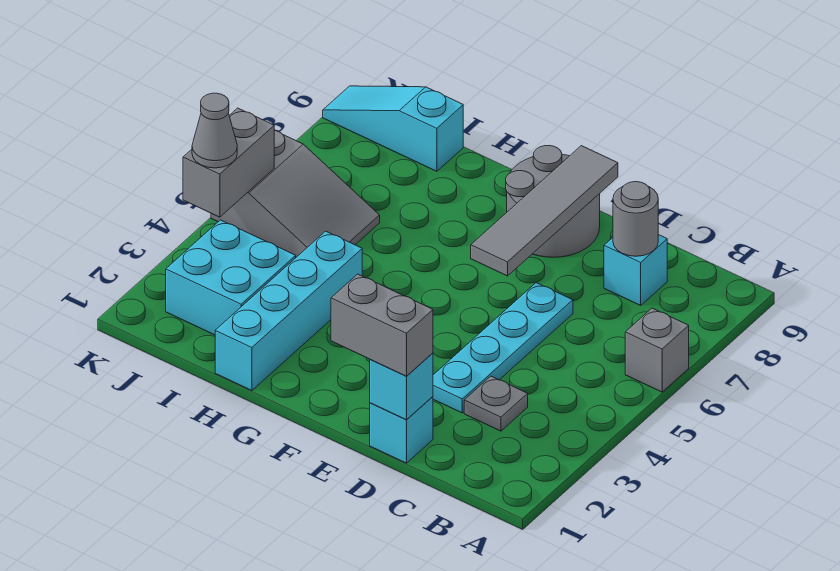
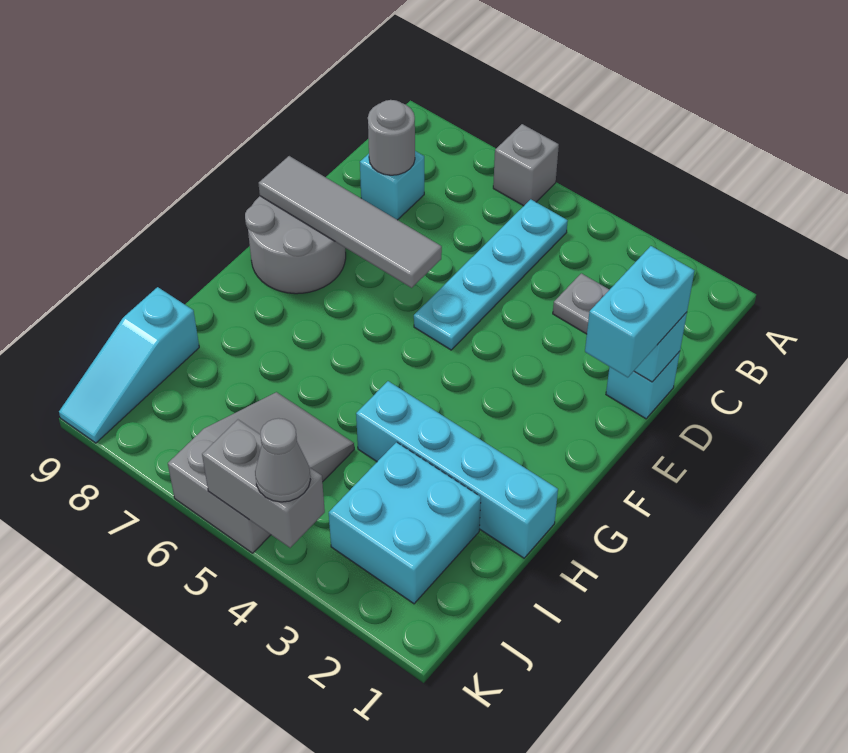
grey 1x2 brick [331,274,433,376] -> cyan 1x2 brick [585,246,694,377]
cyan 1x4 plate [433,283,573,413] -> cyan 1x4 plate turned to [414,199,568,350]

